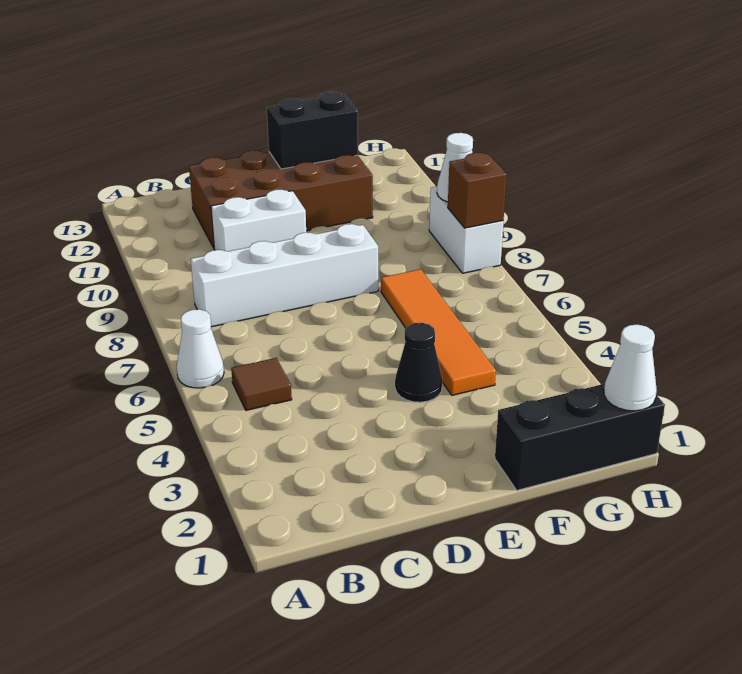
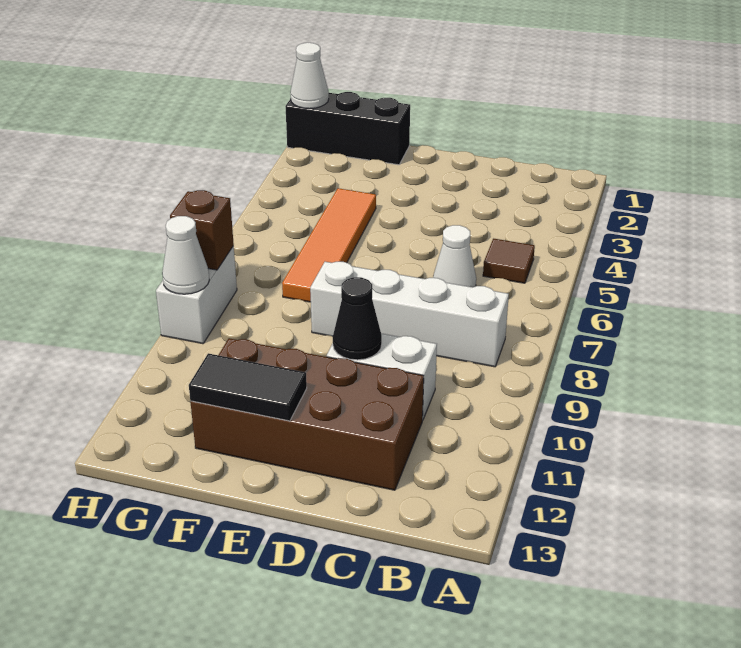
white 1x1 cone [177,309,224,388] -> white 1x1 cone moved to [433,225,476,287]
black 1x1 cone [395,323,442,402] -> black 1x1 cone moved to [332,277,382,360]
black 1x2 brick [267,92,358,169] -> black 1x2 tile [189,353,307,421]

